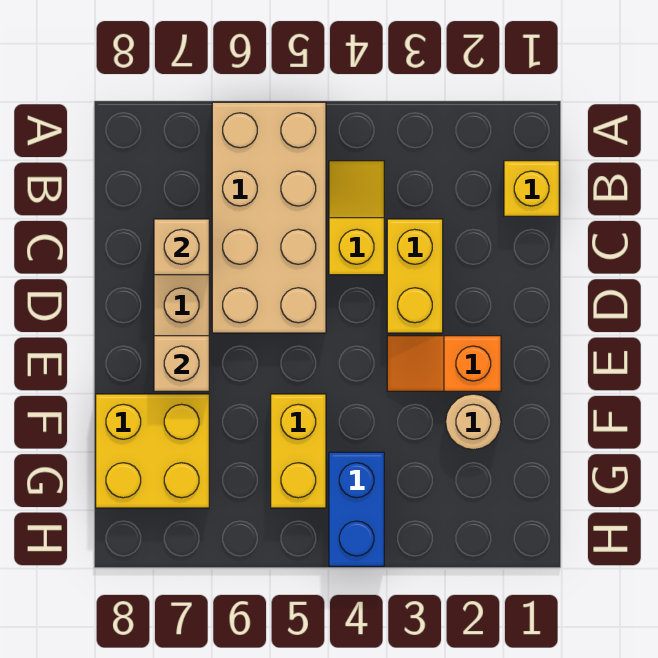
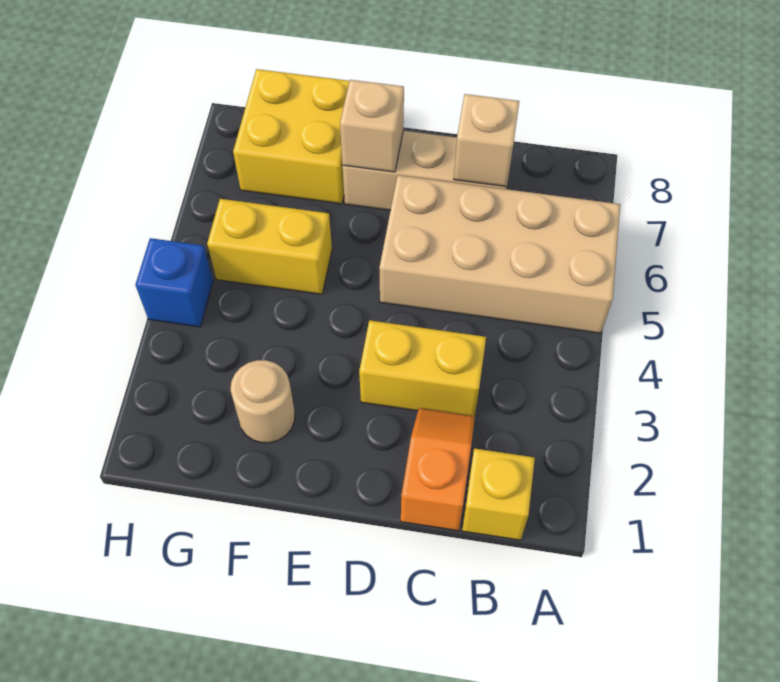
yellow 1x2 slope [329,161,384,275] -> none
orange 1x2 slope [387,336,501,391] -> orange 1x2 slope moved to [401,408,475,531]
blue 1x2 brick [329,452,384,566] -> blue 1x1 brick [135,238,213,327]

